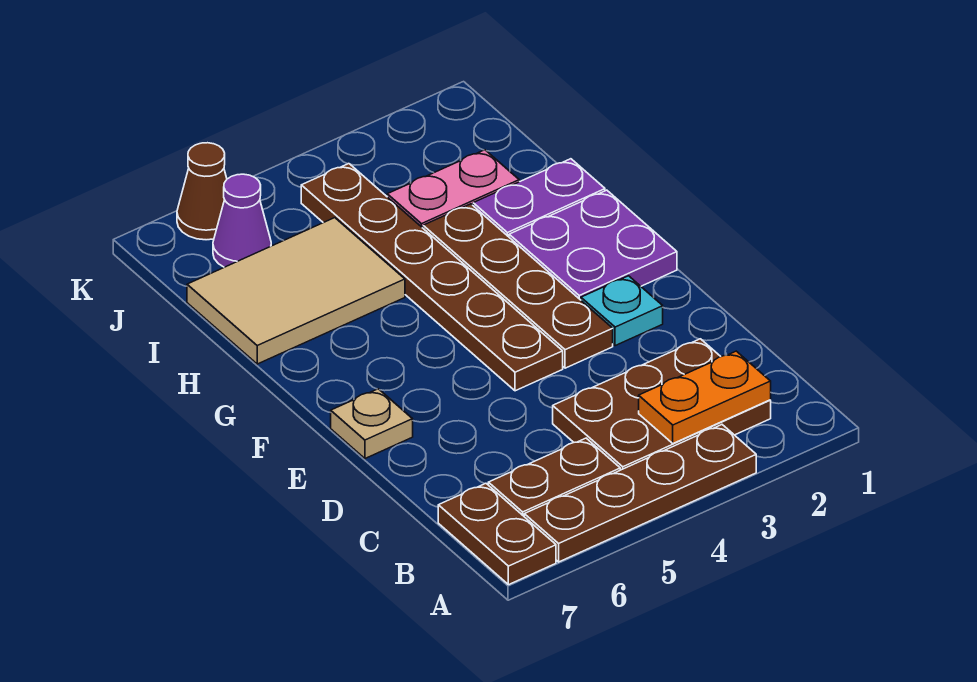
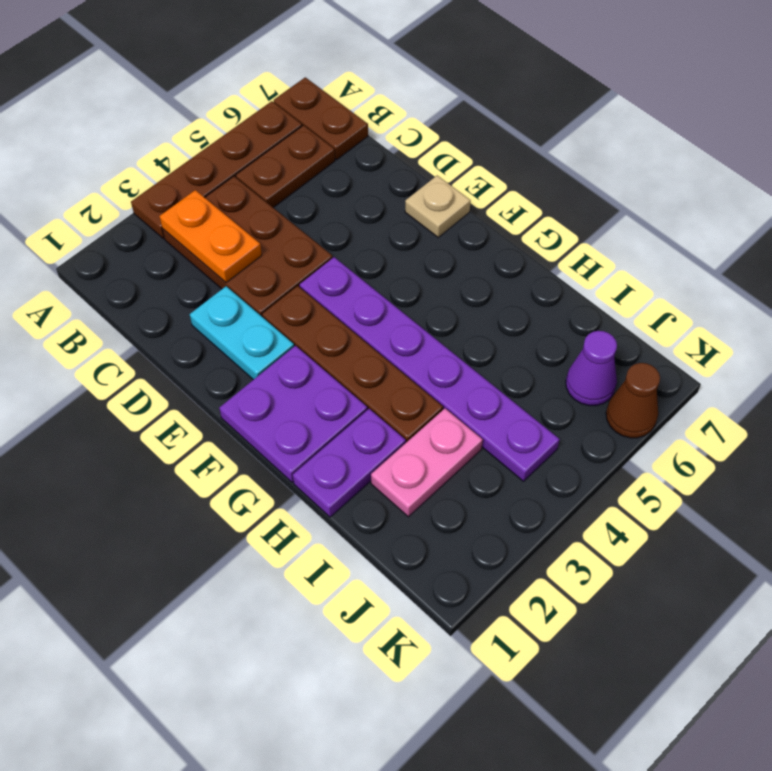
brown 2x3 plate [553,339,771,470] -> brown 2x3 plate turned to [163,176,332,317]
orange 1x2 plate [639,351,771,443] -> orange 1x2 plate turned to [160,190,262,283]
cyan 1x1 plate [581,276,663,346] -> cyan 1x2 plate [190,286,294,380]
brown 1x6 plate [301,164,563,391] -> purple 1x6 plate [300,257,560,481]
tan 2x3 tile [187,218,405,364] -> none

